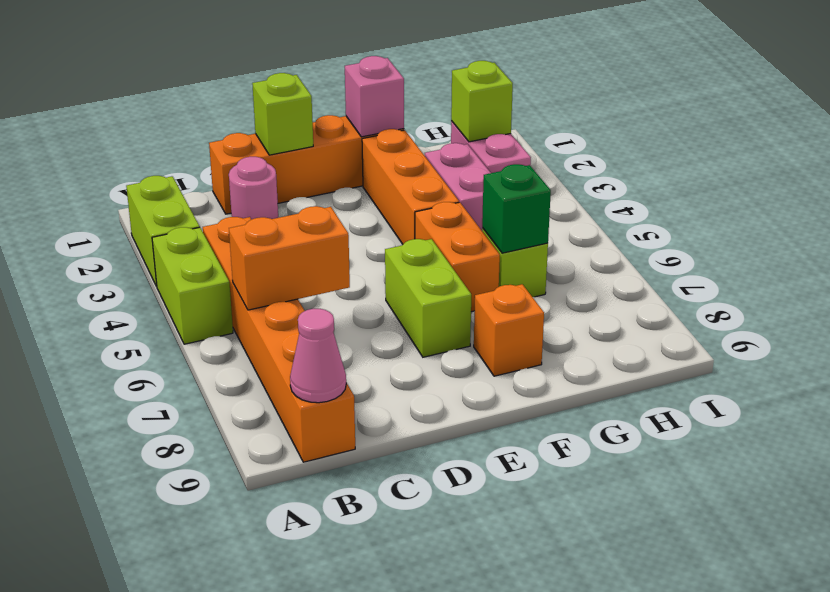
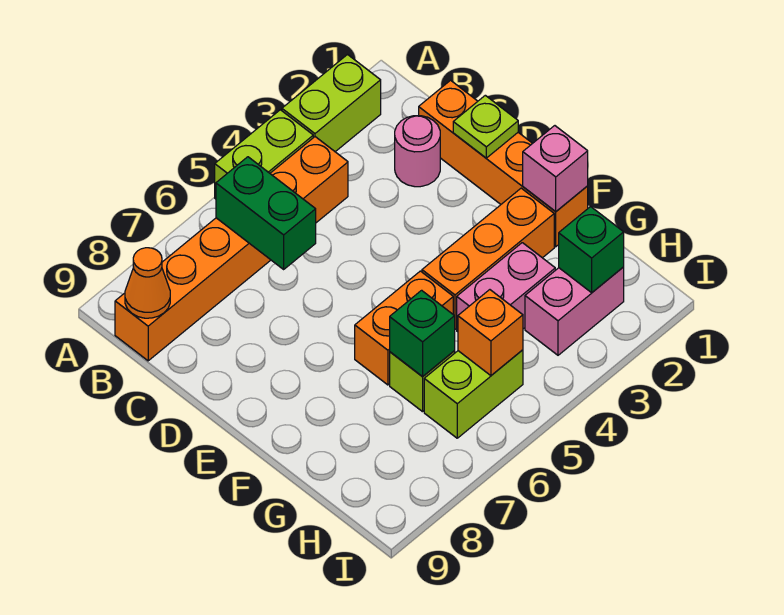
orange 1x2 brick [229,206,350,310] -> green 1x2 brick [216,157,316,269]
pink 1x1 cone [290,309,346,403] -> orange 1x1 cone [125,248,170,318]
lime 1x1 brick [252,73,313,155] -> lime 1x1 plate [453,95,518,158]
lime 1x2 brick [385,239,471,357] -> lime 1x2 brick moved to [424,350,523,438]
orange 1x1 brick [474,284,544,376] -> orange 1x1 brick moved to [458,290,523,376]
lime 1x1 brick [451,61,513,142] -> green 1x1 brick [559,207,624,293]

